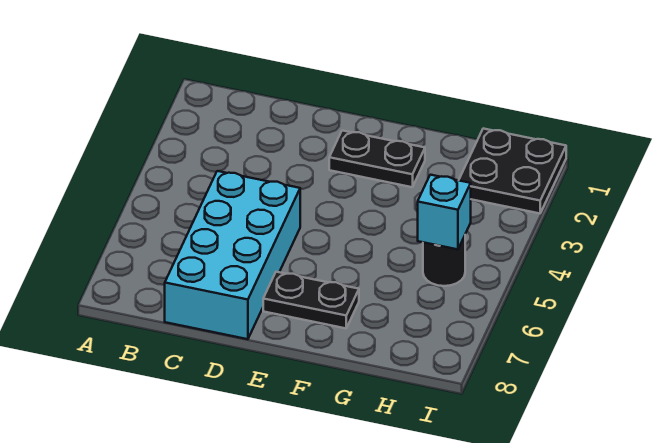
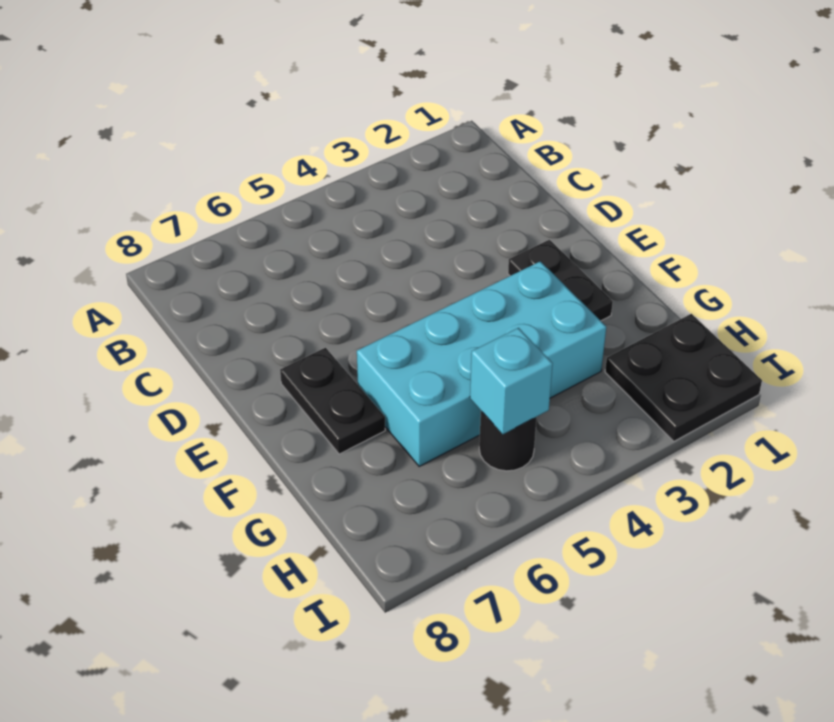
cyan 2x4 brick [165,171,300,339] -> cyan 2x4 brick moved to [357,261,606,466]

